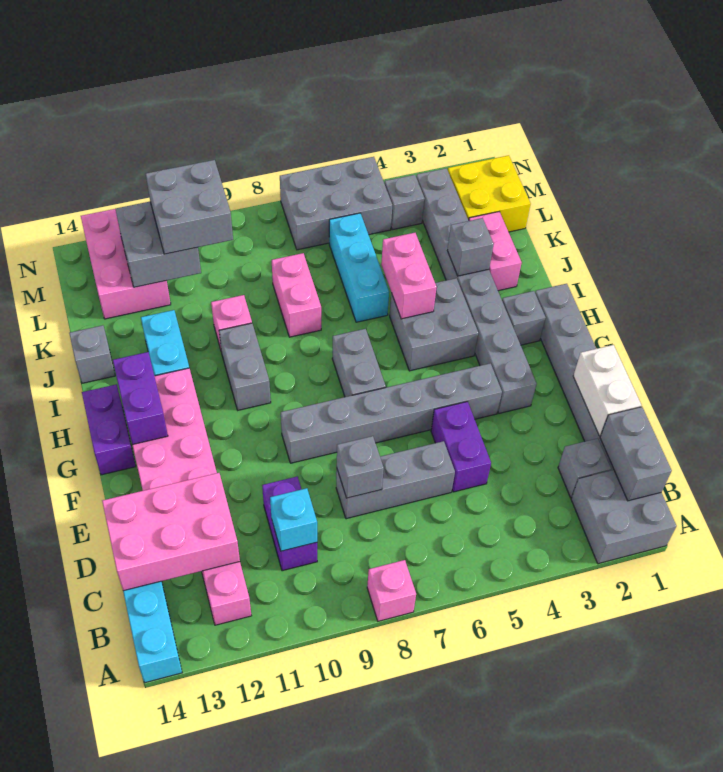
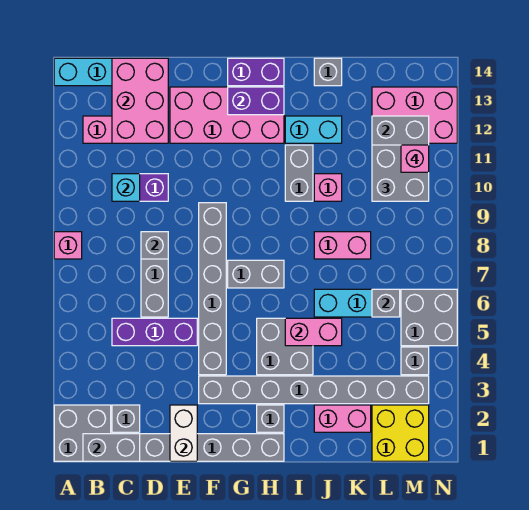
white 1x2 brick [573,345,641,436] -> white 1x2 brick turned to [170,405,197,461]
purple 1x2 brick [431,402,491,492] -> purple 1x3 brick [112,318,197,346]
grey 1x2 brick [219,323,271,410] -> grey 1x2 brick turned to [285,145,313,201]
grey 1x1 brick [447,218,494,276] -> grey 1x1 brick moved to [372,289,400,317]
grey 2x3 brick [280,157,392,250] -> grey 2x2 brick [401,289,457,346]
none -> pink 1x1 brick [401,145,429,172]

